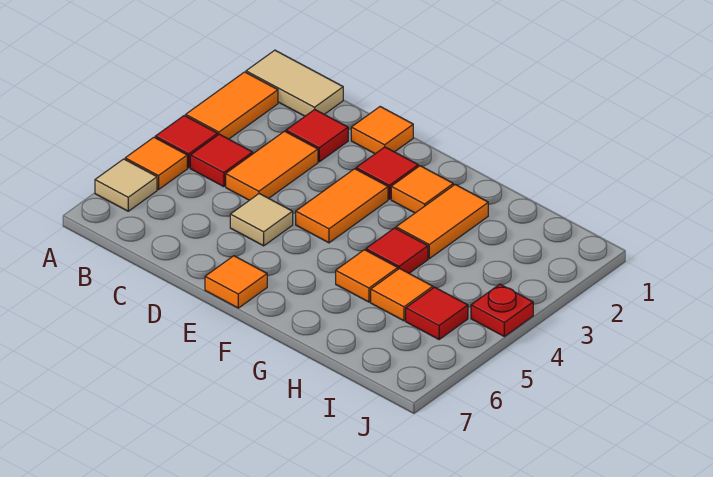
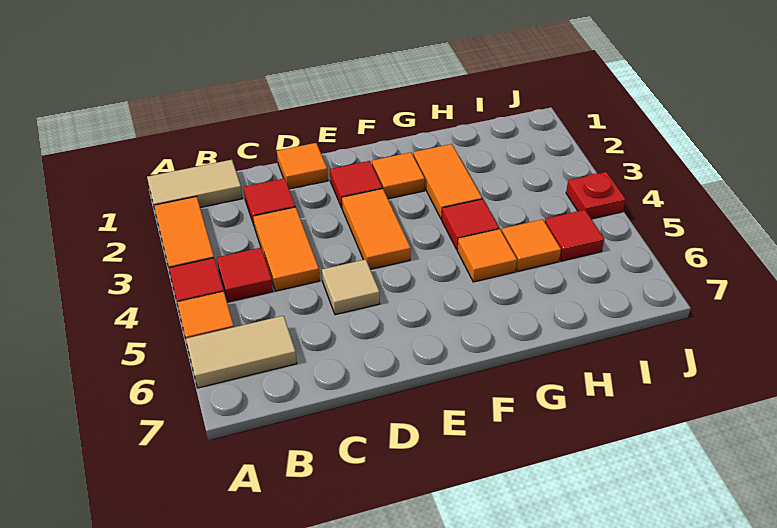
tan 1x1 tile [95,159,157,211] -> tan 1x2 tile [186,316,297,388]
orange 1x1 tile [205,256,267,308] -> none

